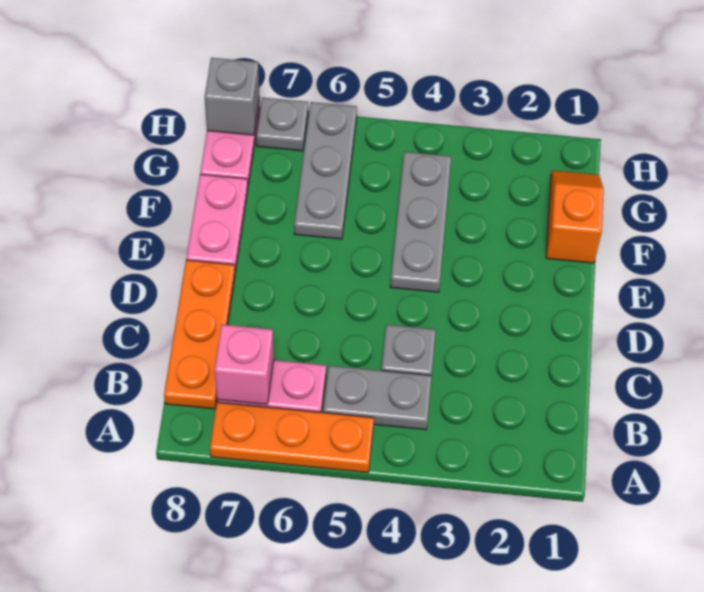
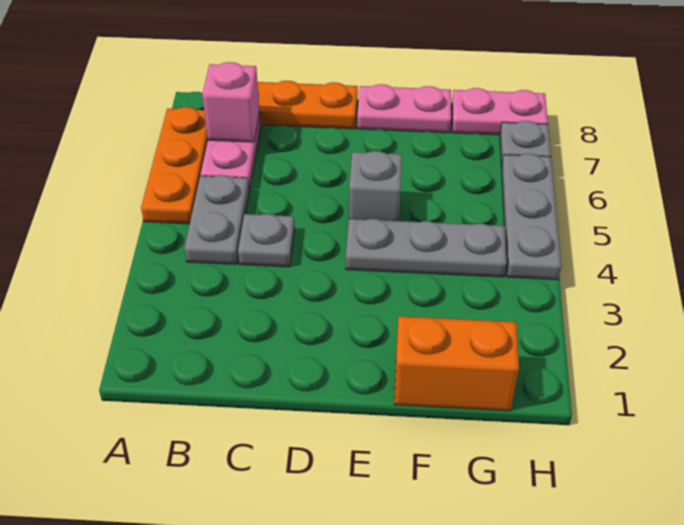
orange 1x2 slope [546,170,604,263] -> orange 1x2 brick [394,316,519,411]
grey 1x3 plate [294,102,357,239] -> grey 1x3 plate turned to [502,154,562,280]
grey 1x1 brick [205,58,260,135] -> grey 1x1 brick moved to [349,151,402,221]

